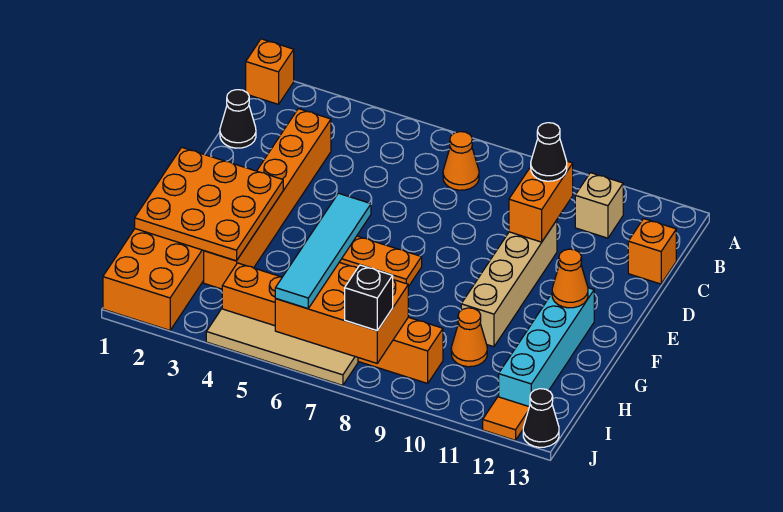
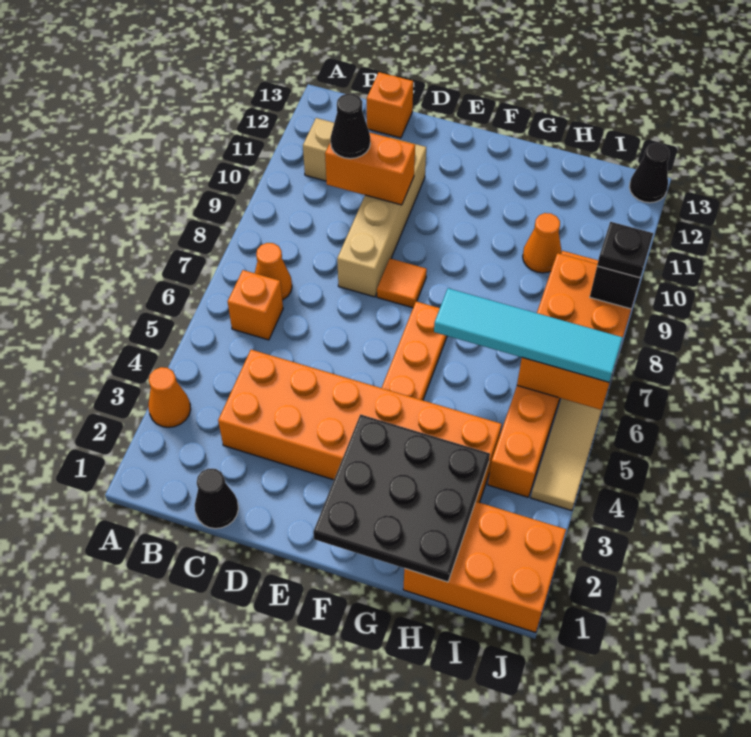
orange 1x1 brick [246,39,294,104] -> orange 1x1 brick moved to [228,270,283,340]
orange 1x6 brick [204,109,331,289] -> orange 2x6 brick [218,350,502,503]
tan 1x4 brick [461,220,557,347] -> tan 1x4 brick turned to [337,138,426,297]
orange 3x3 plate [135,147,283,261] -> black 3x3 plate [313,415,490,582]
cyan 1x4 brick [499,288,594,407] -> none
orange 1x1 cone [552,249,588,308] -> orange 1x1 cone moved to [148,367,191,427]
none -> black 1x1 plate [597,222,653,278]
orange 1x1 tile [483,397,529,440] -> orange 1x1 tile moved to [377,258,427,308]

